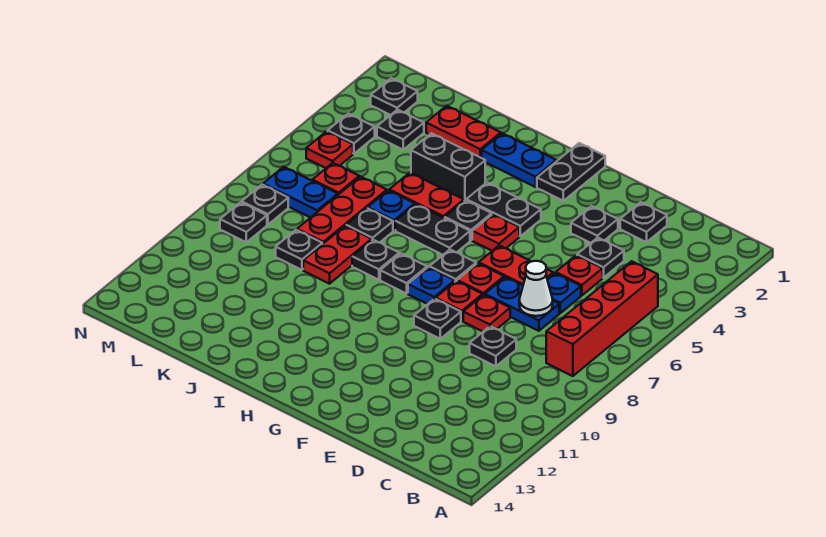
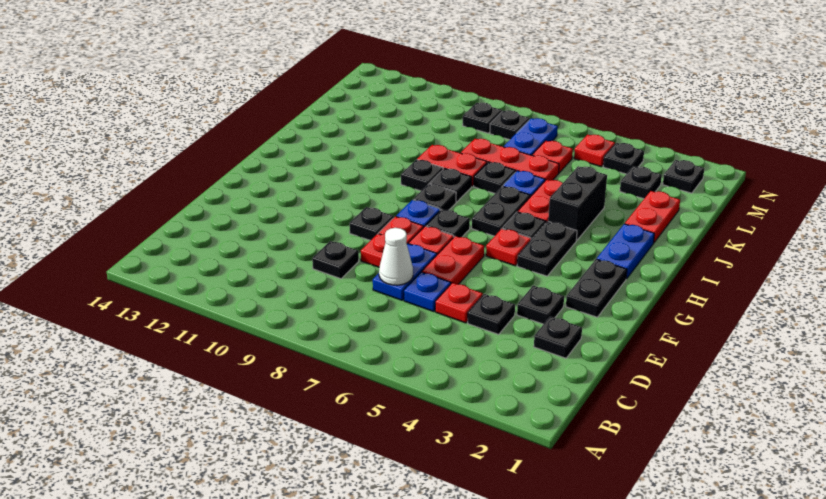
red 1x4 brick [546,261,658,376] -> none
black 1x2 plate [537,143,605,201] -> black 1x2 plate turned to [566,259,627,317]
black 1x1 plate [276,230,322,270] -> black 1x1 plate moved to [401,160,443,191]

